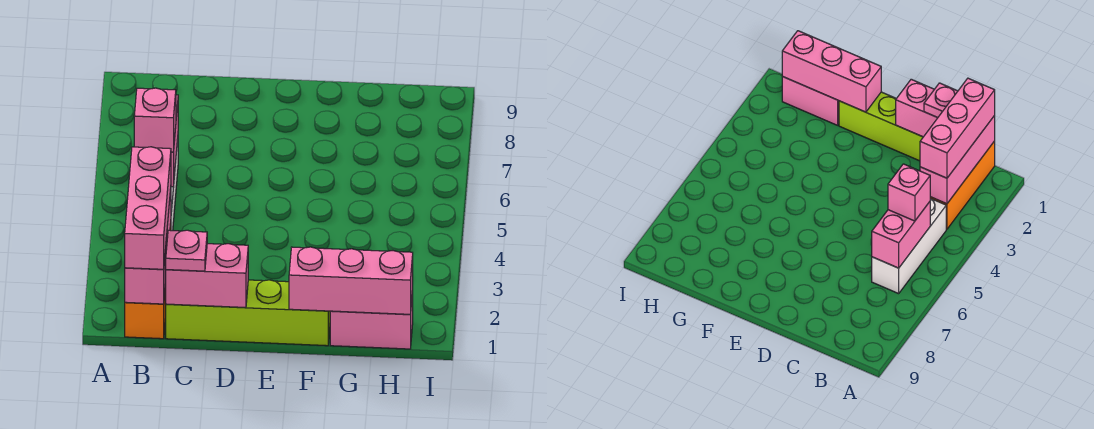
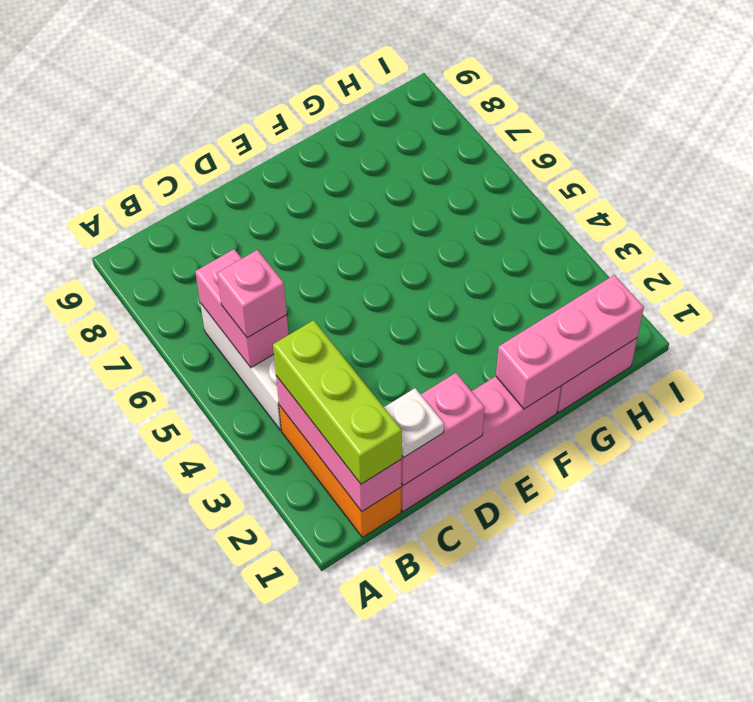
pink 1x3 brick [125,147,171,269] -> lime 1x3 brick [273,320,402,484]
lime 1x4 brick [166,280,330,346] -> pink 1x4 brick [401,376,561,512]
pink 1x1 plate [166,230,207,271] -> white 1x1 plate [384,388,444,458]

